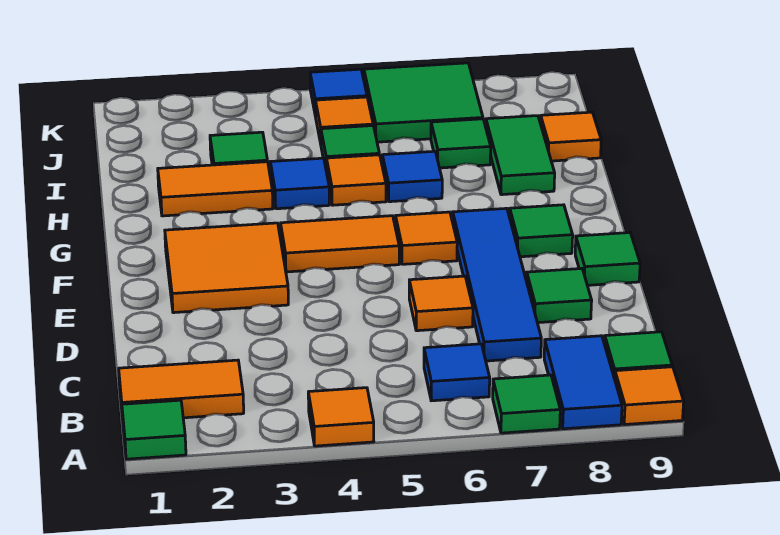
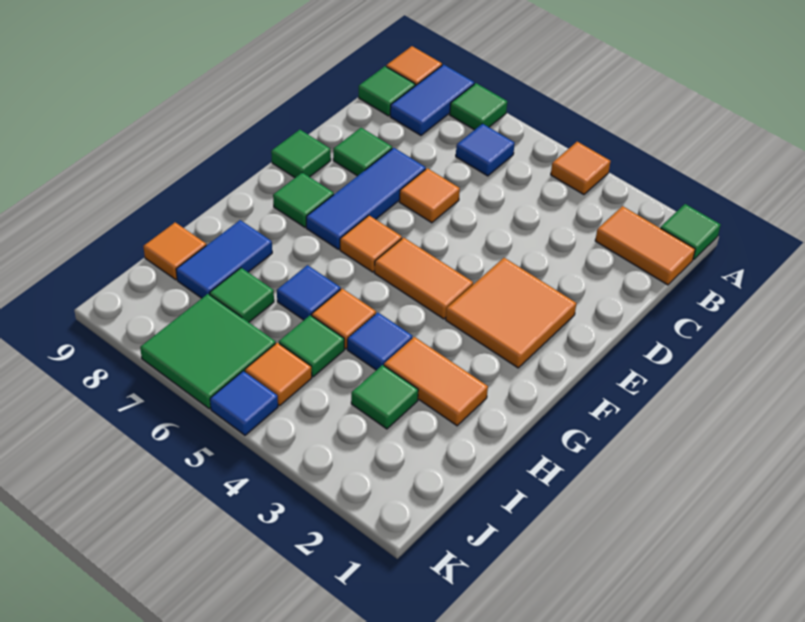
blue 1x4 tile [453,208,541,361] -> blue 1x3 tile [306,148,426,249]
green 1x2 tile [486,116,555,195] -> blue 1x2 tile [176,220,272,298]

